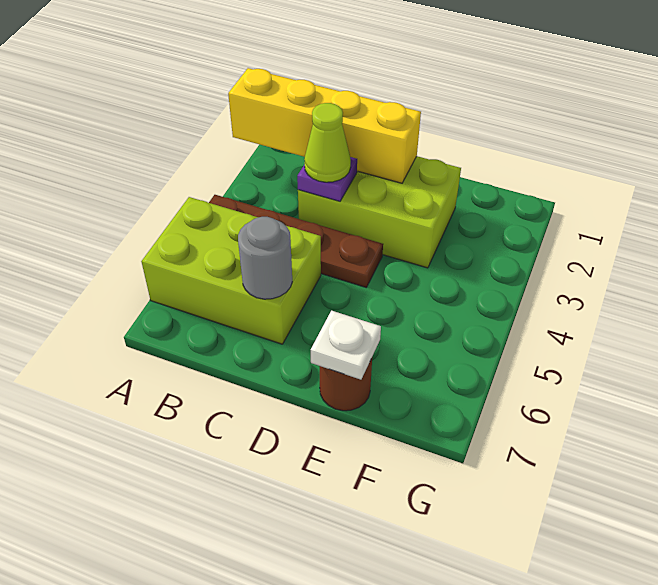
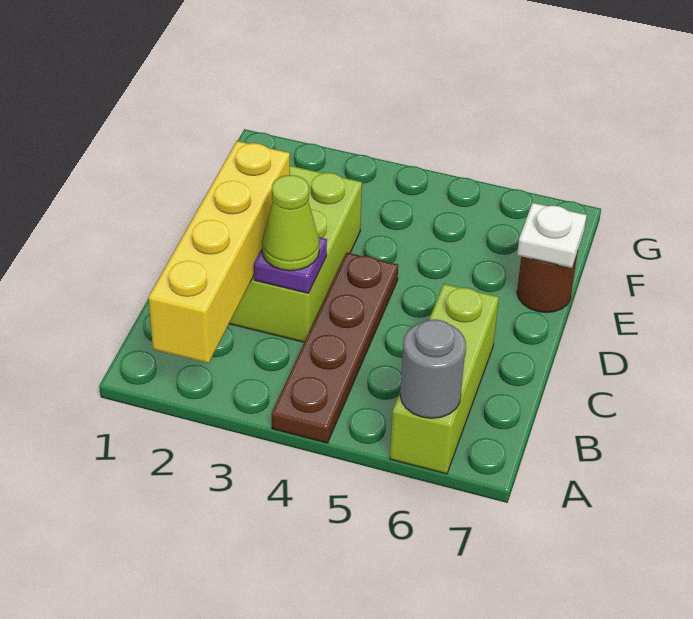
lime 2x3 brick [141,197,321,344] -> lime 1x3 brick [390,284,499,474]
grey 1x1 round brick [238,217,292,299] -> grey 1x1 round brick moved to [400,319,466,418]

